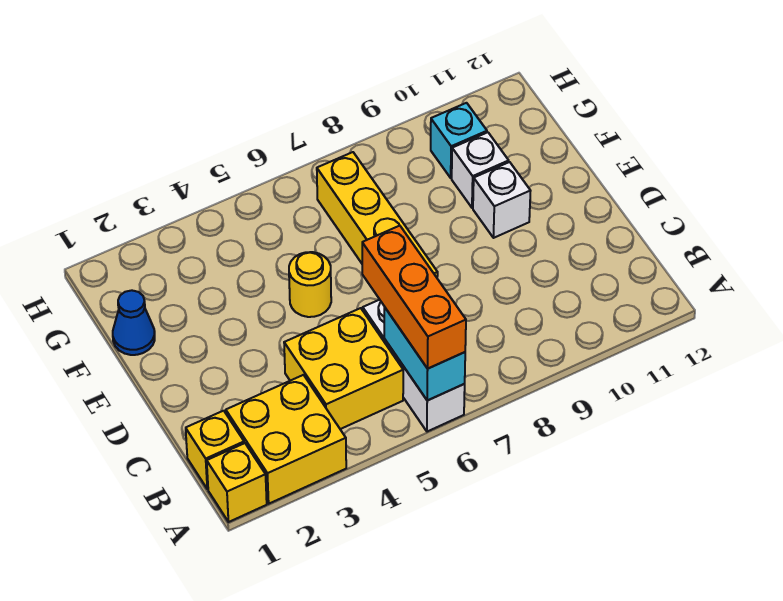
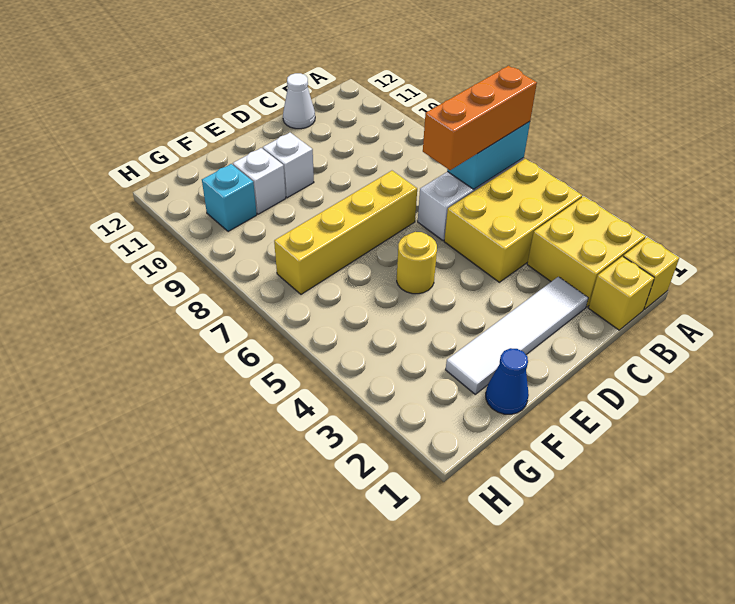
yellow 2x2 brick [284,308,403,429] -> yellow 2x3 brick [444,159,582,282]
none -> white 1x4 tile [446,277,588,394]
none -> white 1x1 cone [283,73,315,129]

